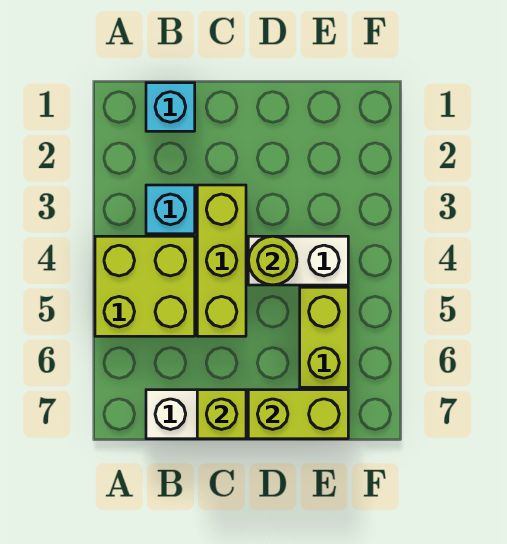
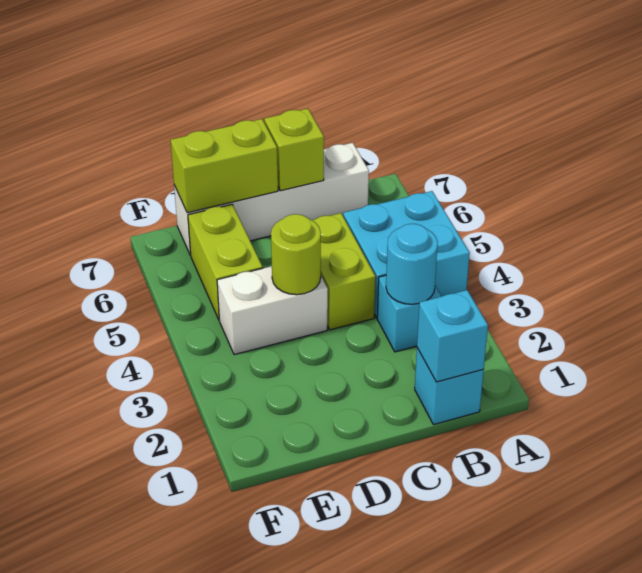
lime 2x2 brick [95,236,195,336] -> cyan 2x2 brick [343,191,470,318]
none -> cyan 1x1 brick [417,290,488,382]
none -> cyan 1x1 round brick [386,224,438,304]
lime 1x3 brick [197,185,246,336] -> lime 1x2 brick [312,213,376,330]

